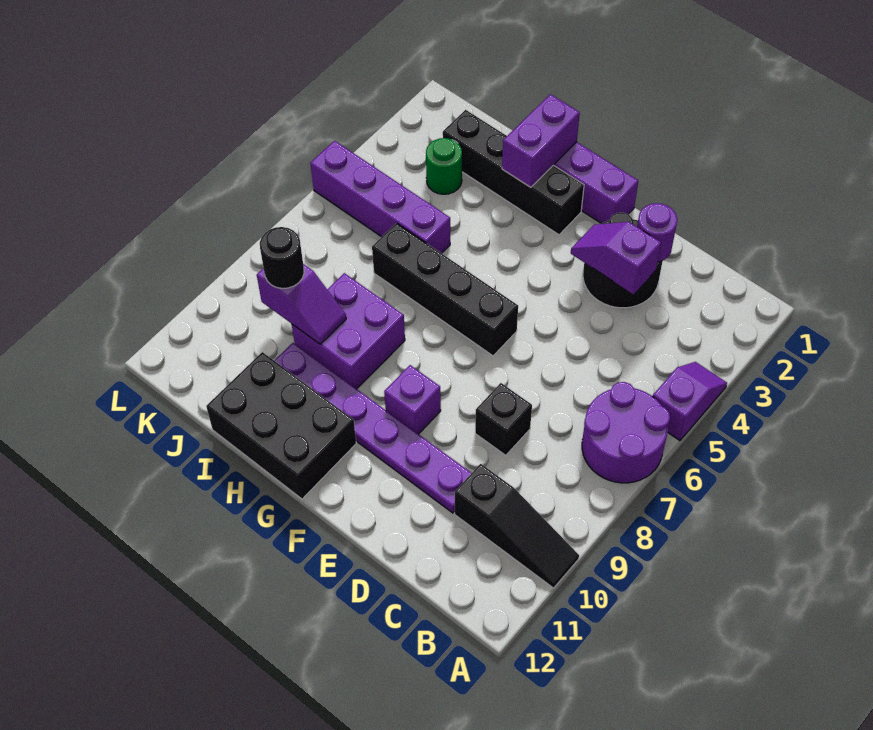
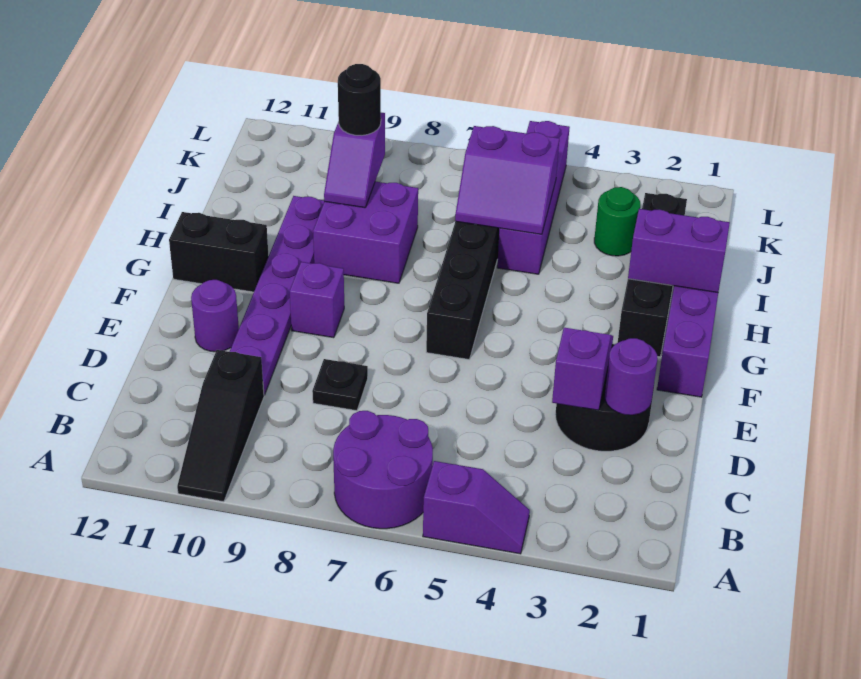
black 1x1 brick [475,383,532,455] -> black 1x1 plate [312,359,368,411]
none -> purple 1x1 round brick [191,280,239,352]
black 2x3 brick [206,352,356,499] -> black 1x2 brick [169,212,269,292]
none -> purple 2x2 slope [455,126,559,234]

